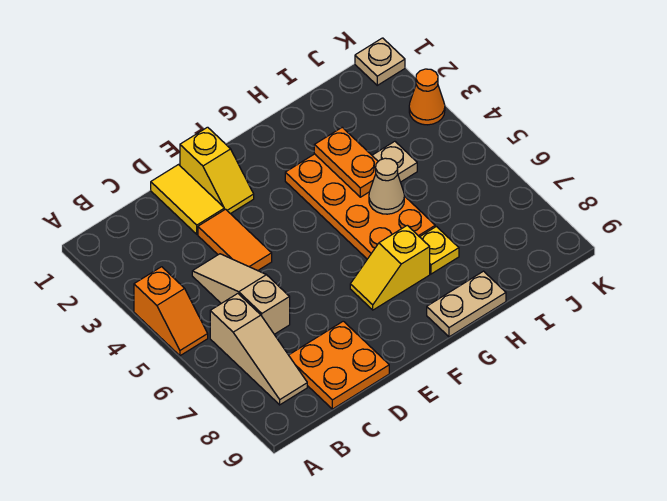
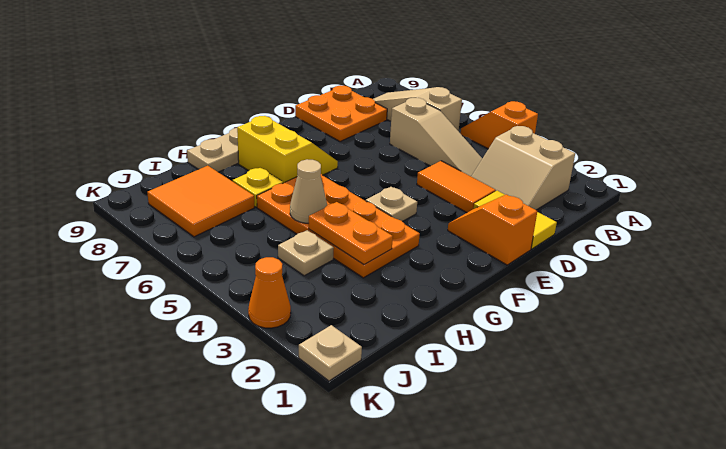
none -> tan 2x2 slope [471,126,575,210]
yellow 1x2 slope [180,127,254,214] -> orange 1x2 slope [448,194,537,265]
none -> tan 1x1 plate [366,187,417,222]
yellow 1x2 slope [350,225,430,310] -> yellow 2x2 slope [237,116,338,183]
none -> orange 2x2 tile [147,166,254,237]

